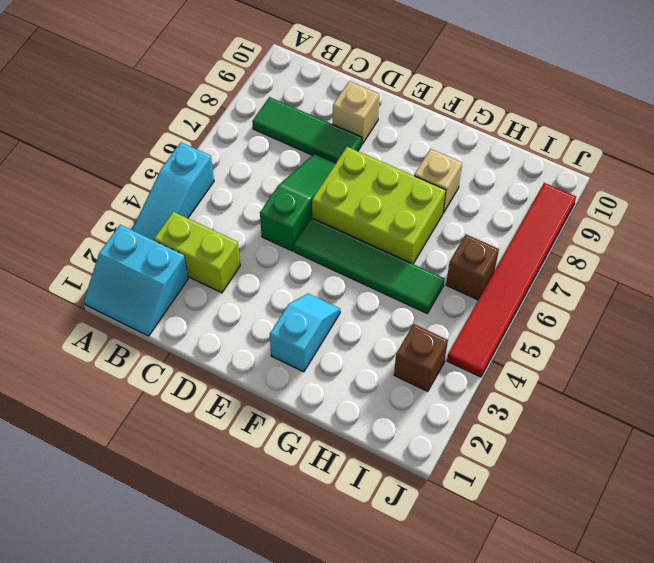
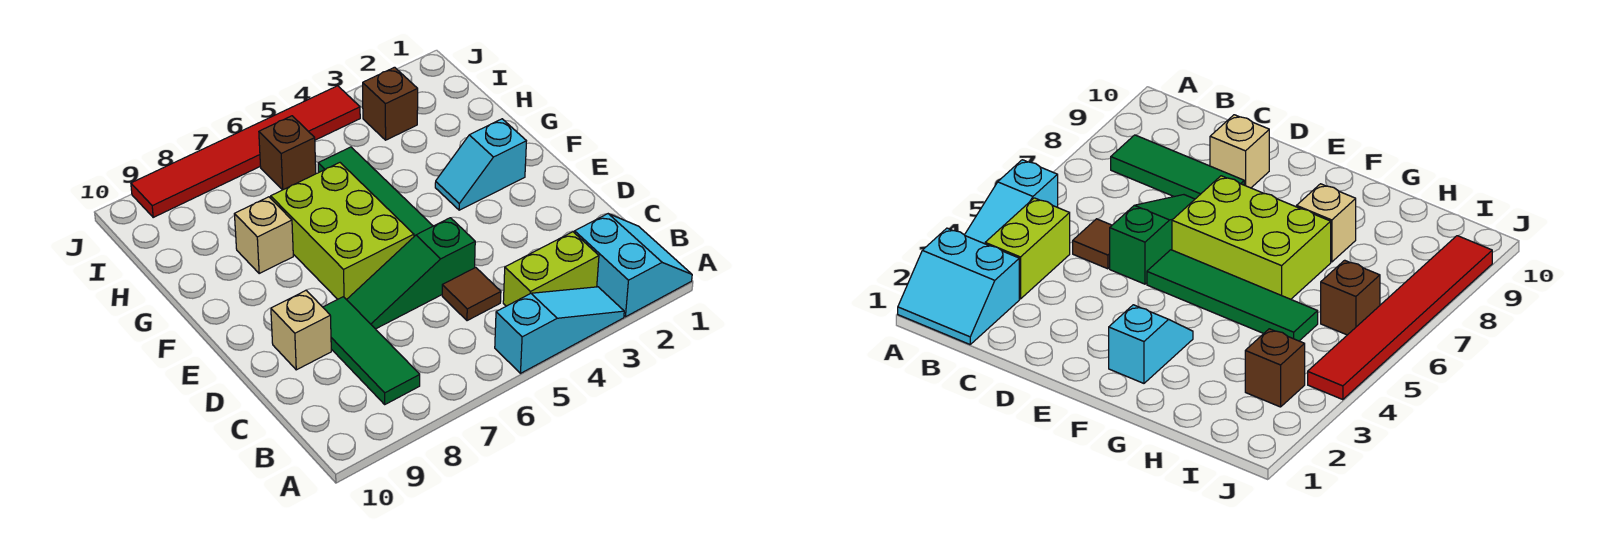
lime 1x2 brick [154,212,240,293] -> lime 1x2 brick turned to [503,232,599,306]
none -> brown 1x1 tile [442,267,501,321]

